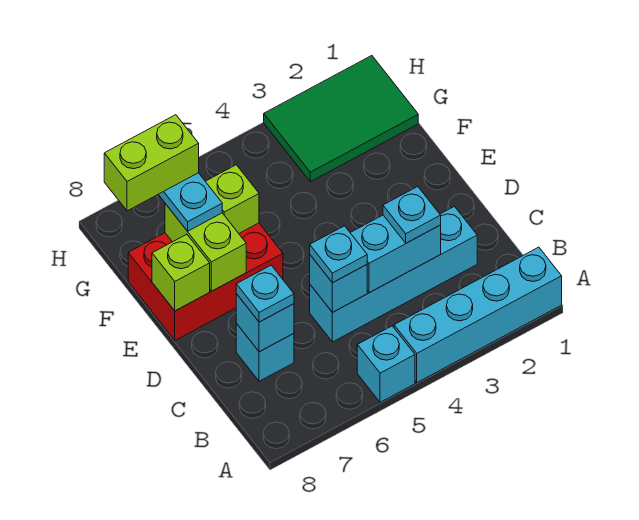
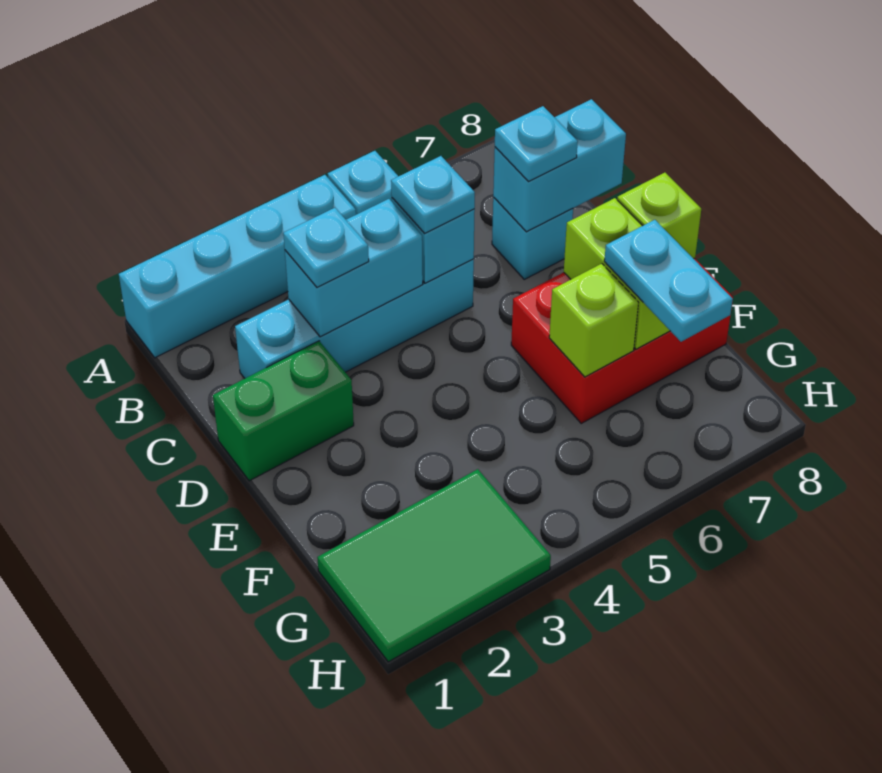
cyan 1x1 brick [236,294,294,352] -> cyan 1x2 brick [493,99,626,232]
none -> green 1x2 brick [213,341,354,481]
lime 1x2 brick [104,115,199,211] -> none

